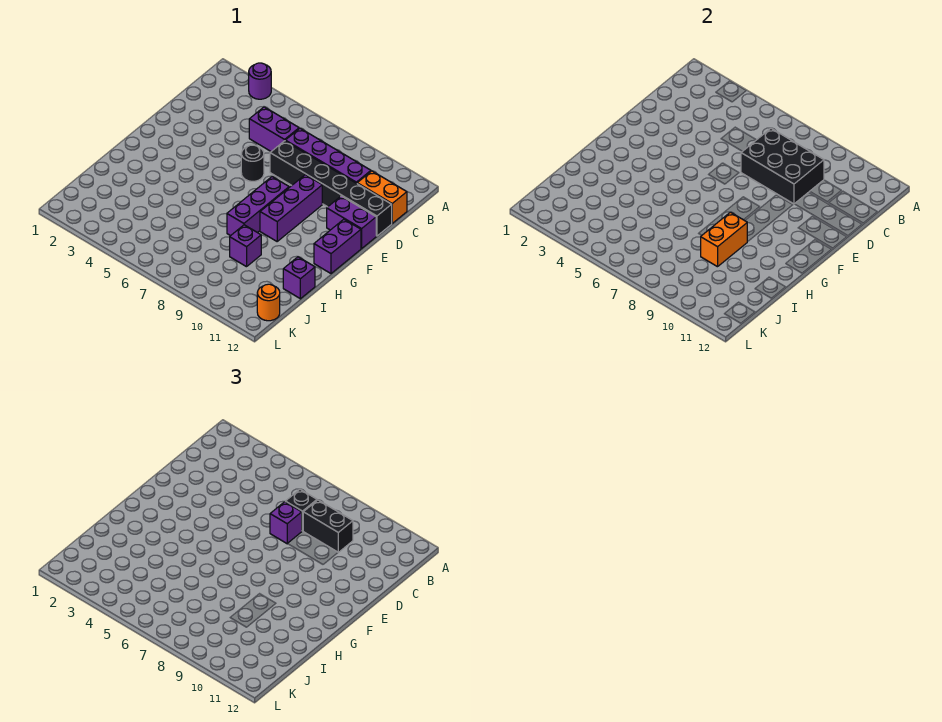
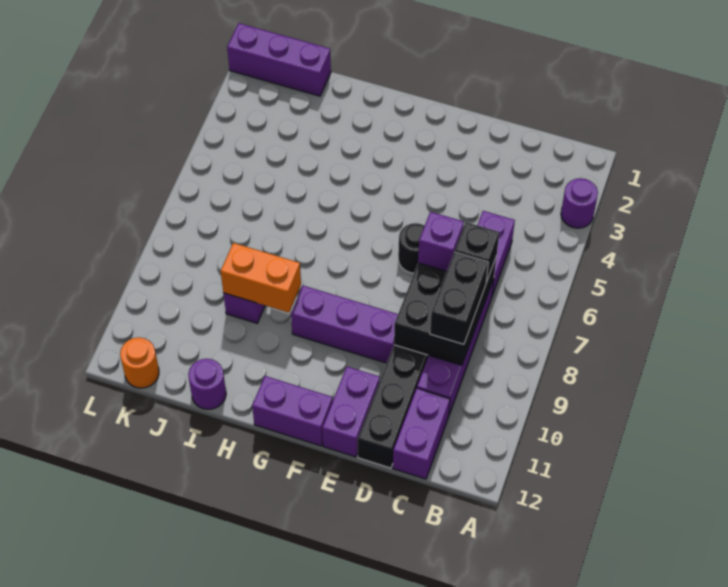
orange 1x2 brick [357,171,407,223] -> purple 1x2 brick [393,388,450,479]
purple 1x3 brick [227,177,289,236] -> purple 1x3 brick moved to [227,23,331,96]
purple 1x1 brick [283,257,315,299] -> purple 1x1 round brick [188,359,226,409]

